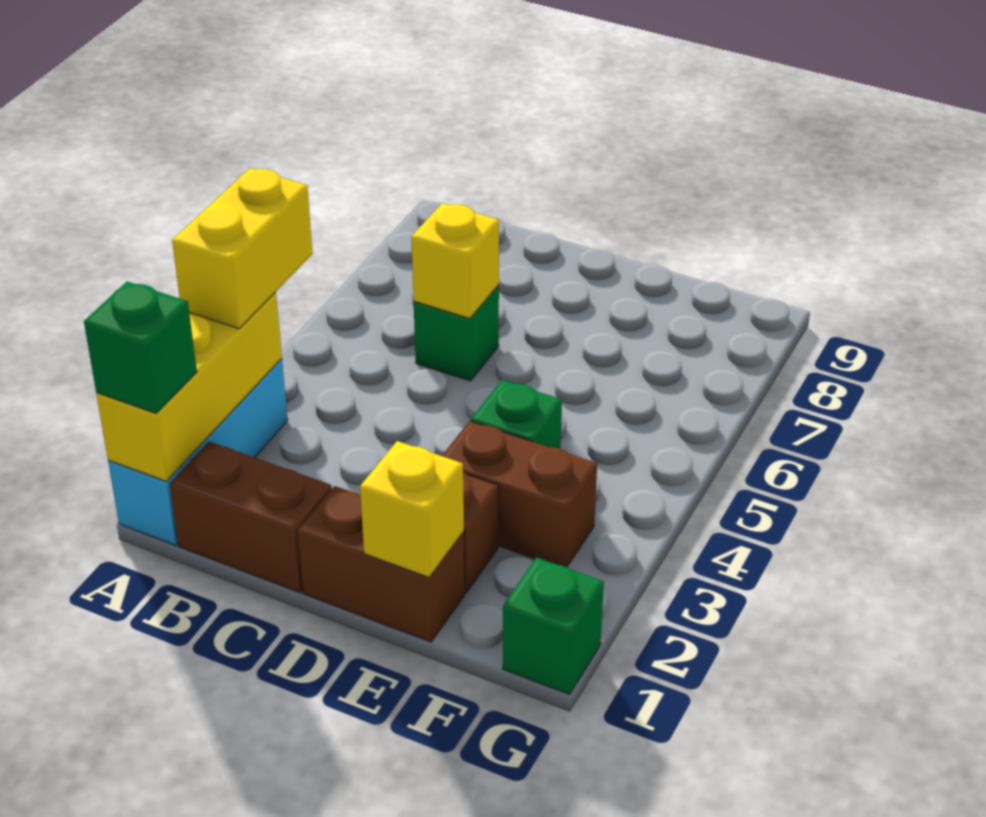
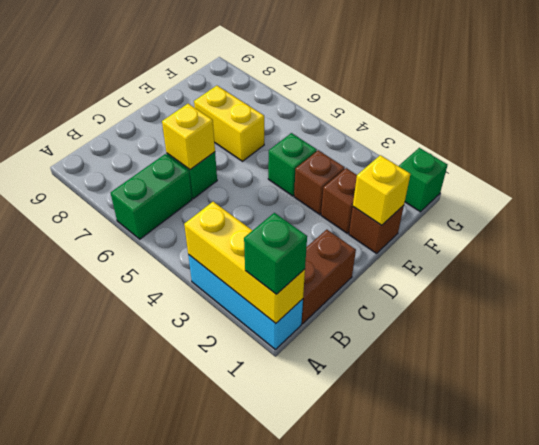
yellow 1x2 brick [172,168,312,329] -> yellow 1x2 brick moved to [194,86,264,161]
none -> green 1x2 brick [111,154,192,239]
brown 1x2 brick [298,486,465,642] -> brown 1x1 brick [349,205,404,253]
brown 1x2 brick [442,421,597,567] -> brown 1x1 brick [294,150,345,214]

